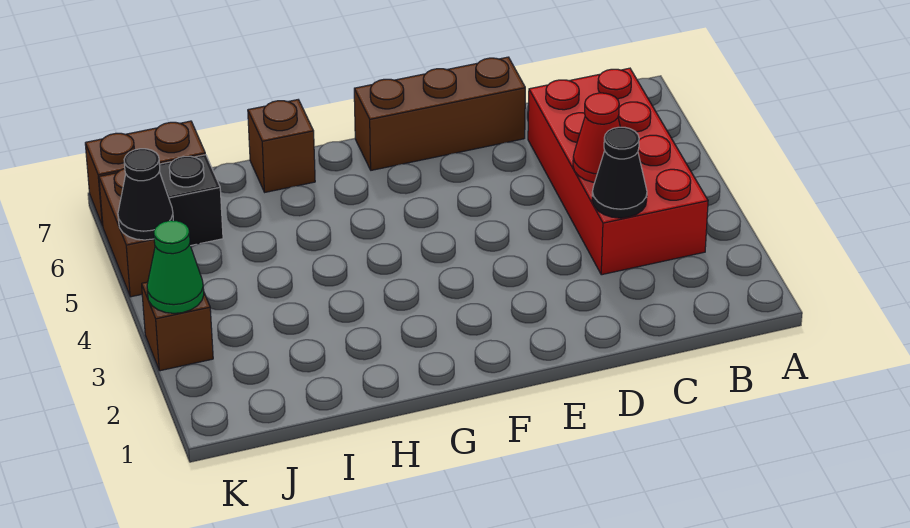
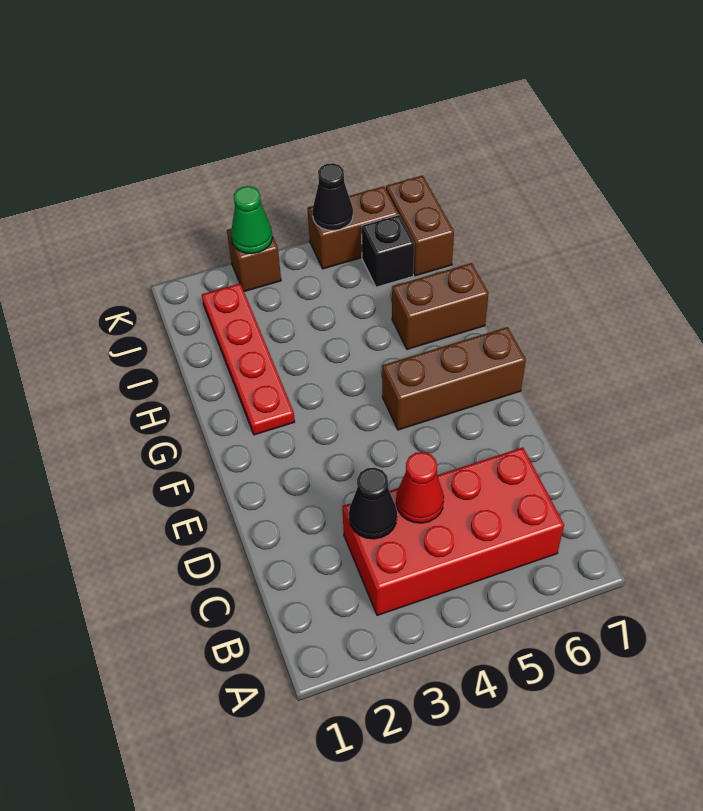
brown 1x3 brick [354,57,525,170] -> brown 1x3 brick turned to [382,327,526,430]
none -> red 1x4 plate [202,283,295,435]
brown 1x1 brick [248,100,315,192] -> brown 1x2 brick [392,263,489,349]

